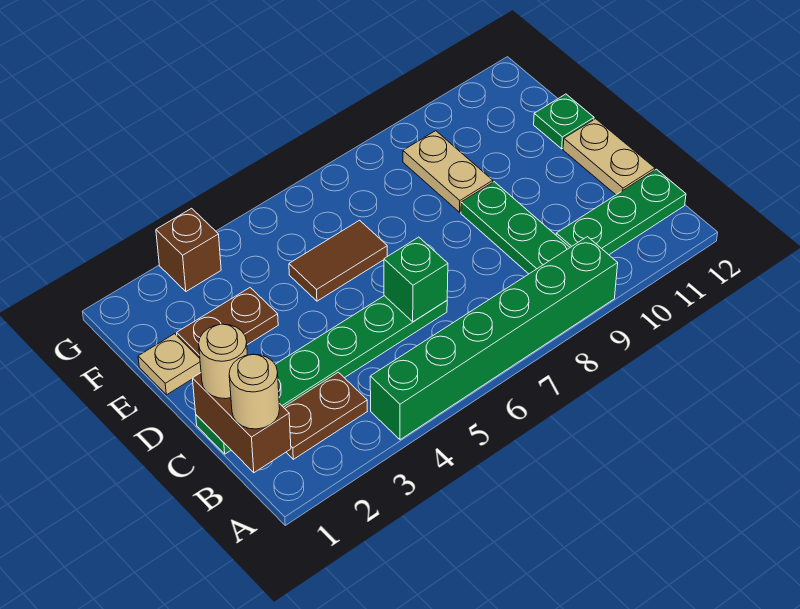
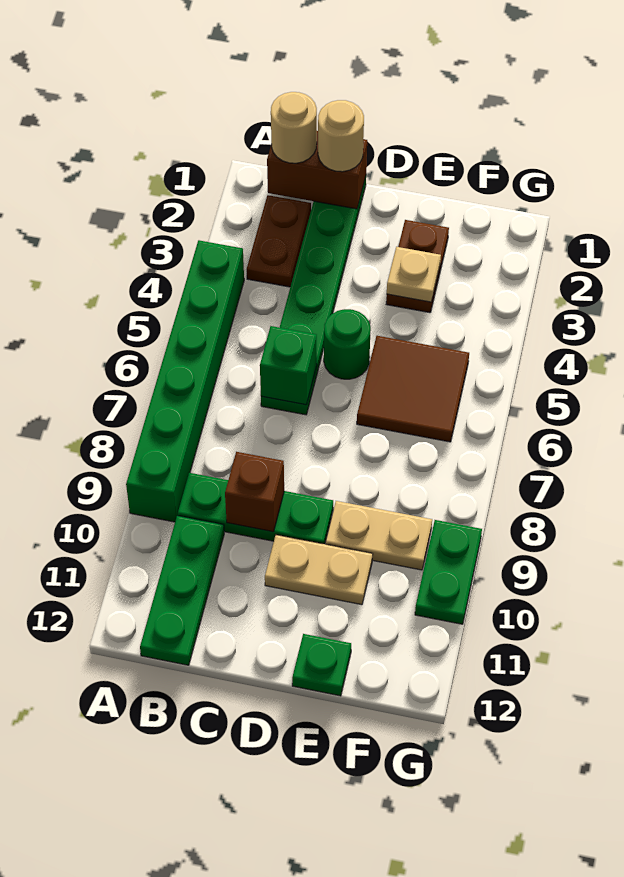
tan 1x2 plate [563,119,655,195] -> tan 1x2 plate moved to [265,535,373,605]
none -> green 1x1 round brick [324,309,371,379]
tan 1x1 plate [138,334,201,395] -> tan 1x1 plate moved to [387,247,441,302]
brown 1x2 tile [289,220,387,301] -> brown 2x2 tile [357,336,469,442]
brown 1x1 brick [156,208,221,291] -> brown 1x1 brick moved to [225,452,284,532]
none -> green 1x2 plate [415,520,482,624]

